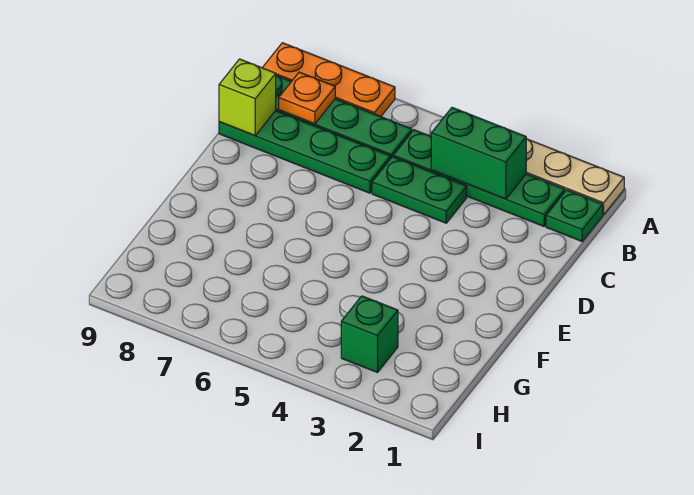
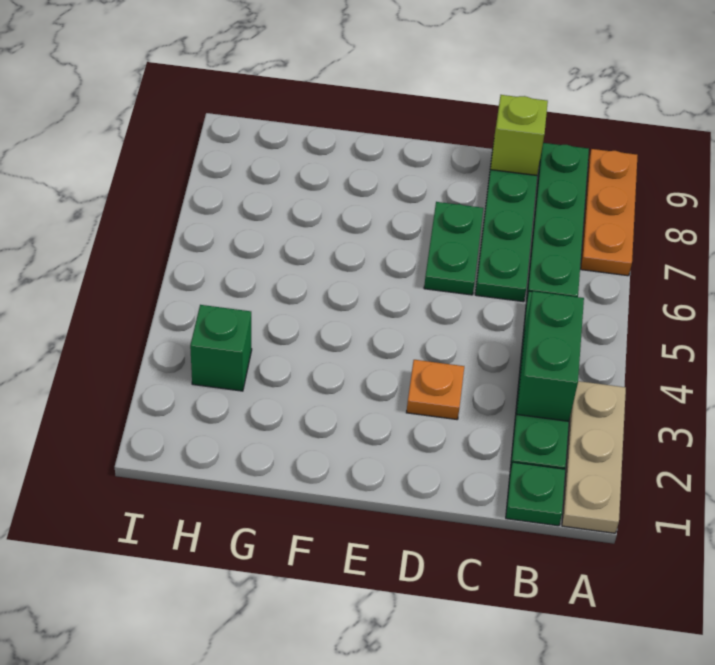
orange 1x1 plate [279,72,335,124] -> orange 1x1 plate moved to [406,360,464,419]
green 1x2 plate [372,157,467,223] -> green 1x2 plate moved to [424,202,483,295]

